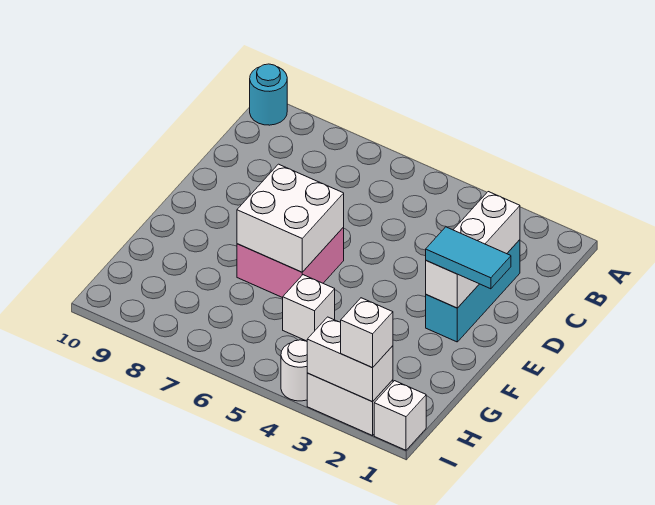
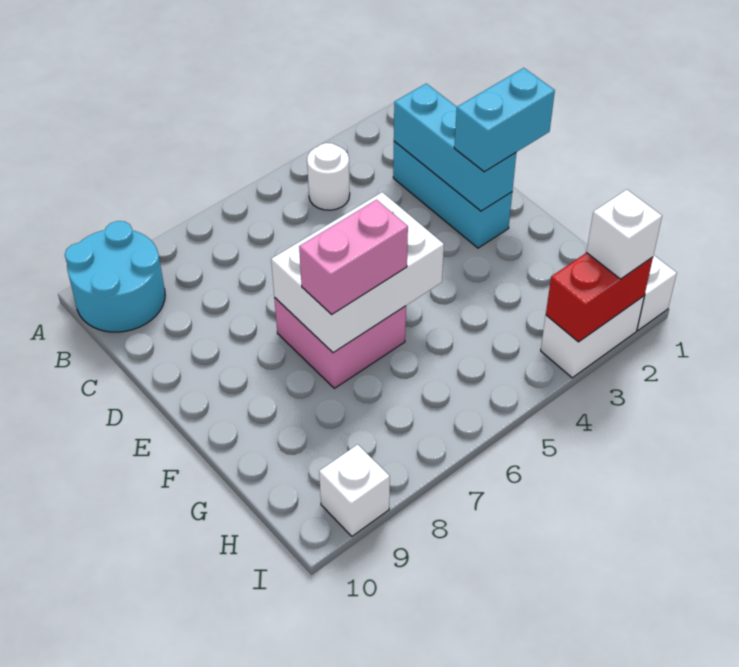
cyan 1x1 round brick [250,64,287,125] -> cyan 2x2 round brick [65,221,165,332]
white 1x3 brick [426,192,520,308] -> cyan 1x3 brick [394,84,516,211]
cyan 1x2 tile [426,227,511,289] -> cyan 1x2 brick [454,68,555,172]
white 2x2 brick [237,164,344,272] -> white 2x3 brick [271,192,444,353]
none -> pink 1x2 brick [299,200,408,315]
white 1x1 brick [283,275,335,341] -> white 1x1 brick moved to [319,444,390,536]
white 1x2 brick [307,317,393,401] -> red 1x2 brick [546,253,653,342]
white 1x1 round brick [281,340,307,401] -> white 1x1 round brick moved to [307,143,350,210]

